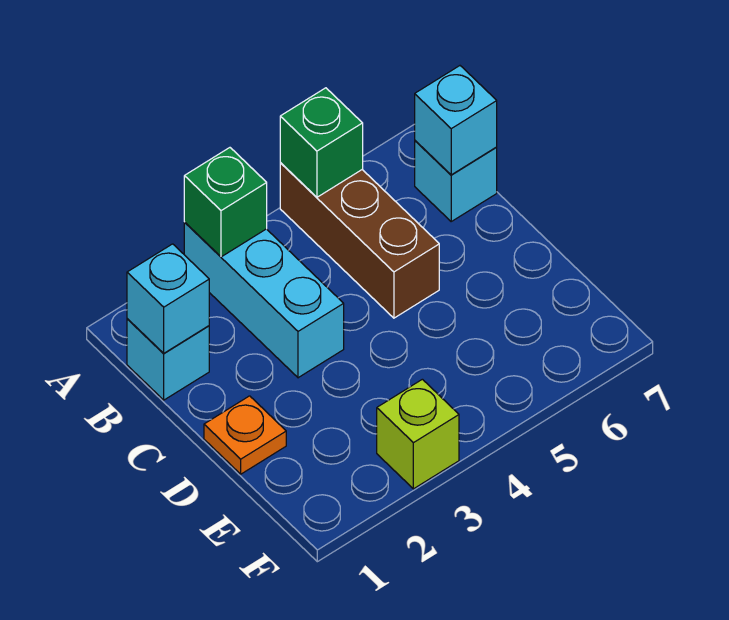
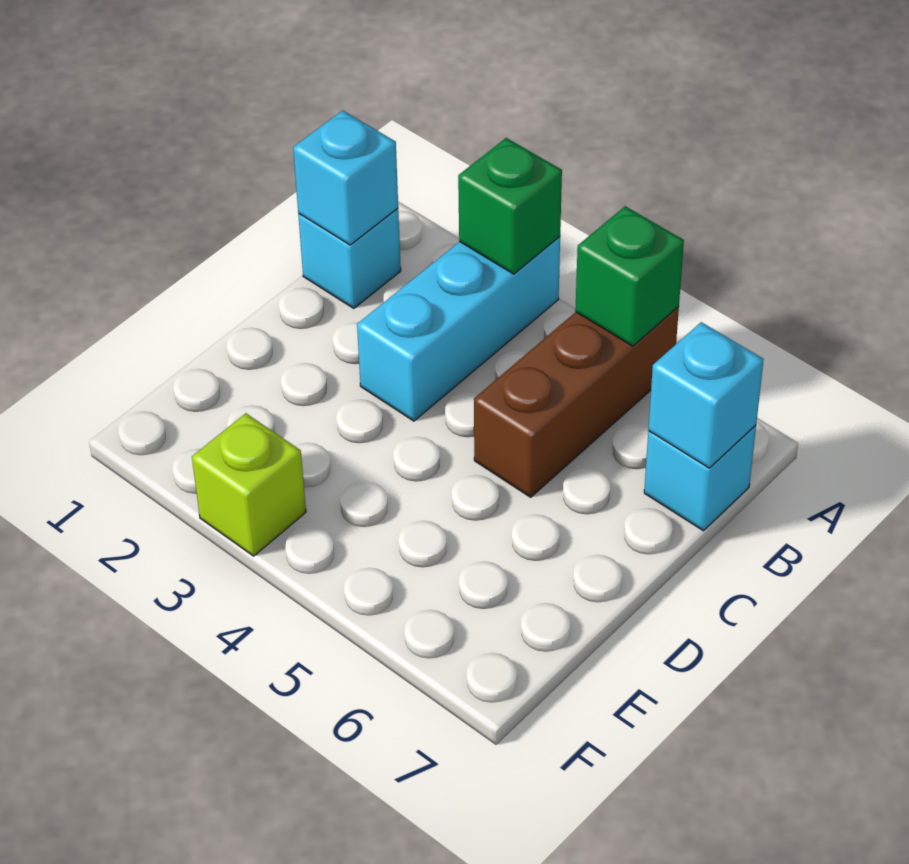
orange 1x1 plate [204,396,286,474] -> none

